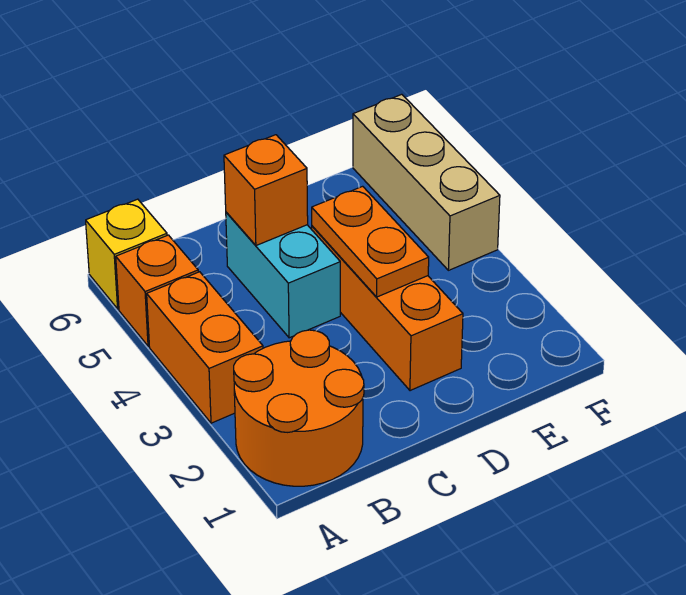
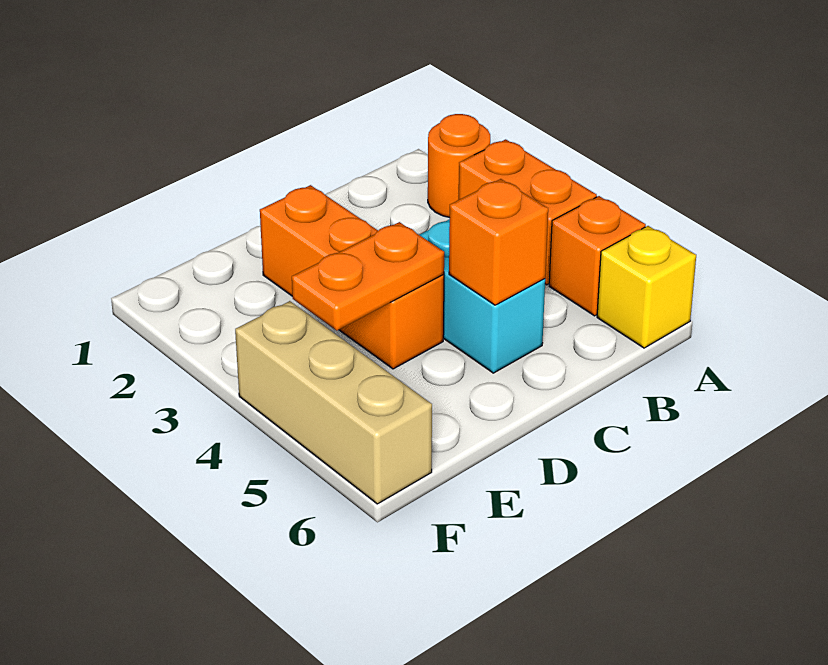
orange 2x2 round brick [234,330,364,486] -> orange 1x1 round brick [428,114,490,218]
orange 1x2 plate [312,186,429,297] -> orange 1x2 plate turned to [292,222,444,330]

